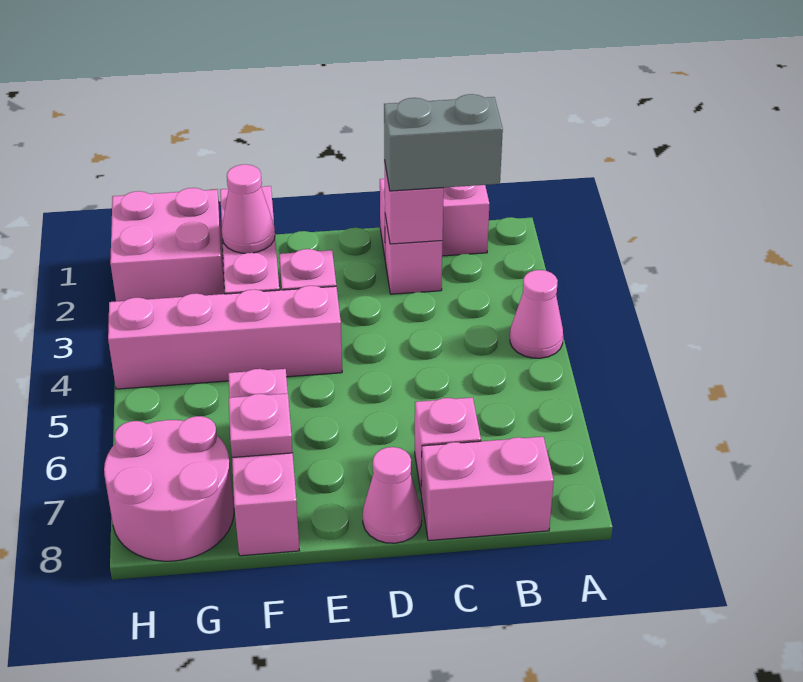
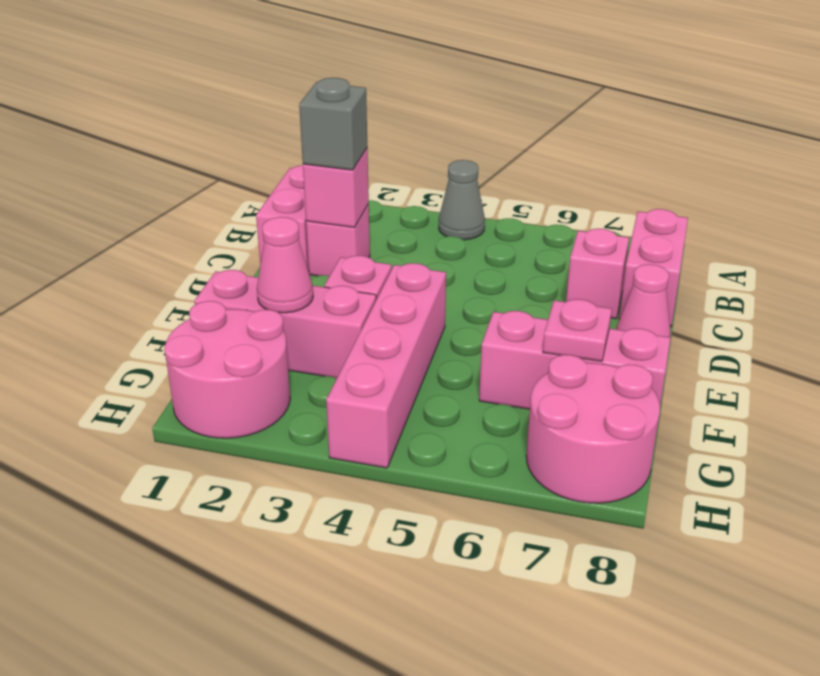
pink 1x1 cone [510,270,563,358] -> grey 1x1 cone [439,160,485,240]
grey 1x2 brick [384,94,503,191] -> grey 1x1 brick [299,78,367,170]
pink 2x2 brick [110,188,225,301] -> pink 2x2 round brick [164,301,290,438]

